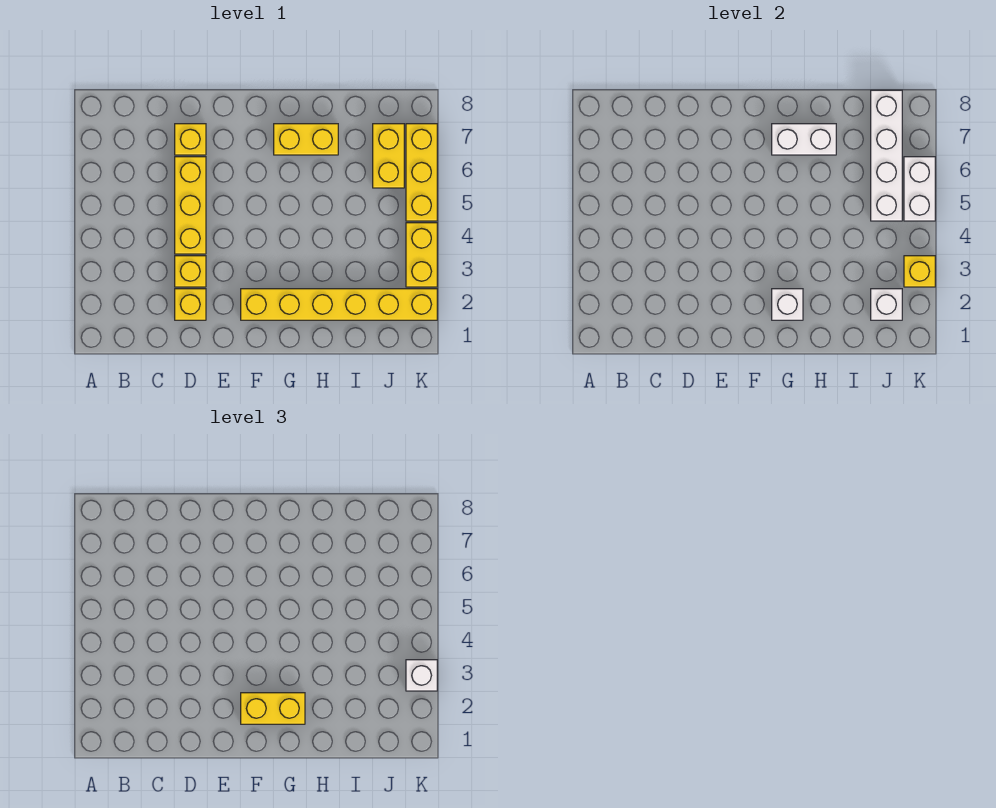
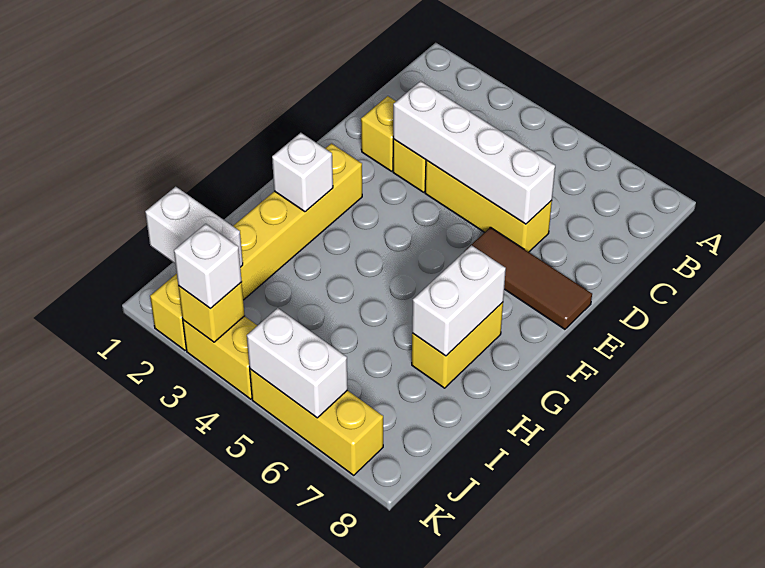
yellow 1x1 brick [175,124,206,155] -> none
none -> brown 1x3 tile [464,227,592,329]
yellow 1x2 brick [241,693,305,724] -> none
white 1x1 brick [871,289,902,320] -> white 1x2 brick [145,187,243,267]
white 1x4 brick [871,90,902,221] -> white 1x4 brick moved to [393,81,555,224]
yellow 1x2 brick [373,124,404,188] -> none

